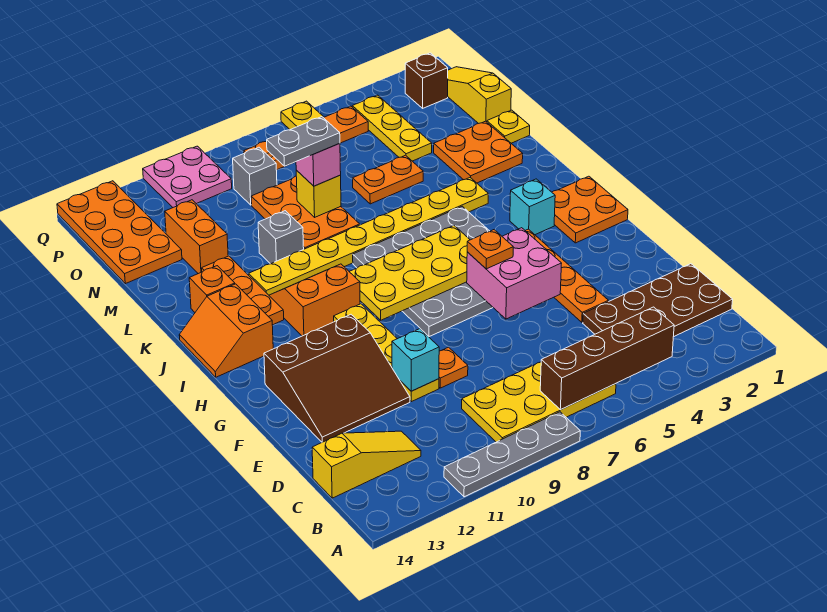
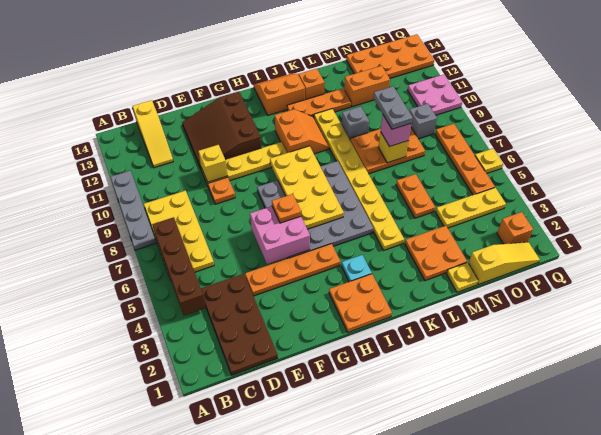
cyan 1x1 brick [392,329,439,391] -> yellow 1x1 brick [199,145,227,182]
cyan 1x1 brick [510,179,555,235] -> cyan 1x1 plate [342,255,372,282]
brown 1x1 brick [405,53,448,108] -> orange 1x1 brick [497,212,533,244]

